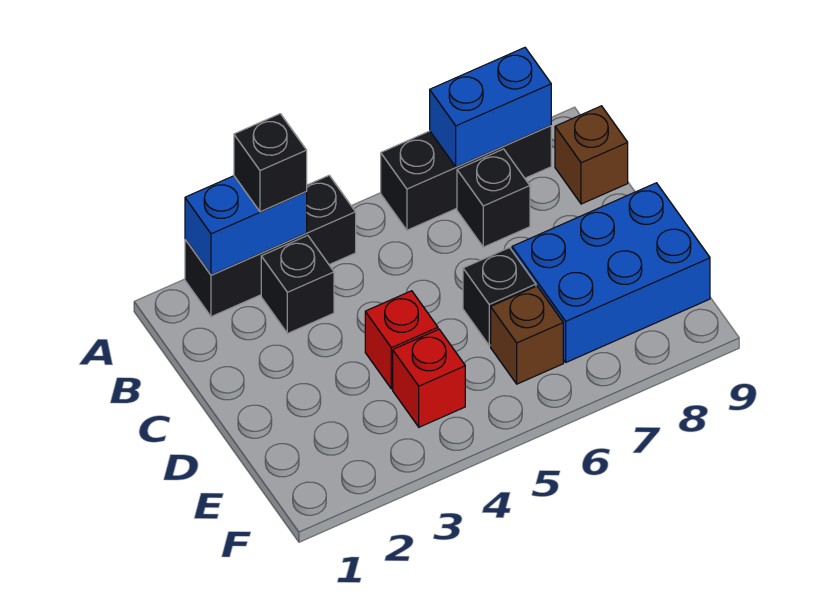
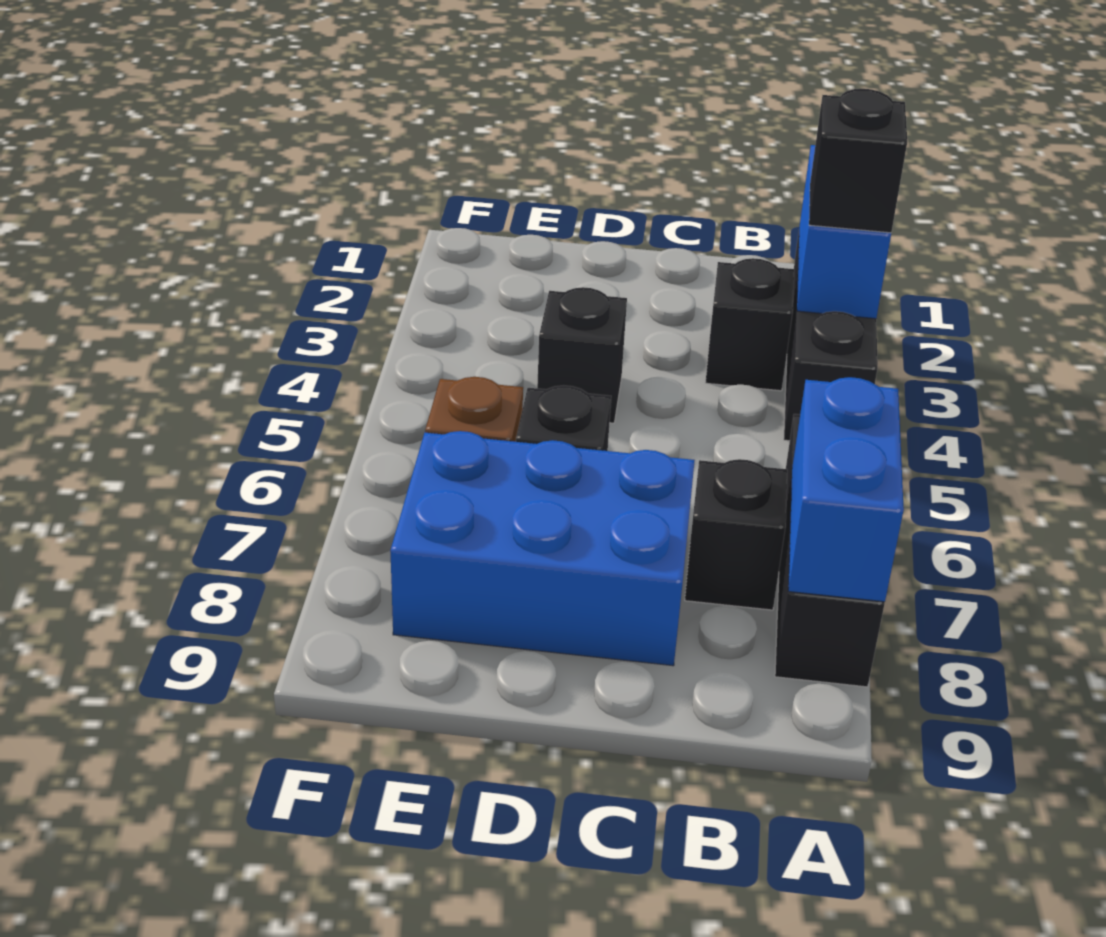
brown 1x1 brick [555,106,628,204] -> none
red 1x1 brick [365,291,438,389] -> black 1x1 brick [537,287,627,423]
blue 2x3 brick [512,183,710,362] -> blue 2x3 brick turned to [390,431,695,666]
red 1x1 brick [393,329,465,427] -> none

